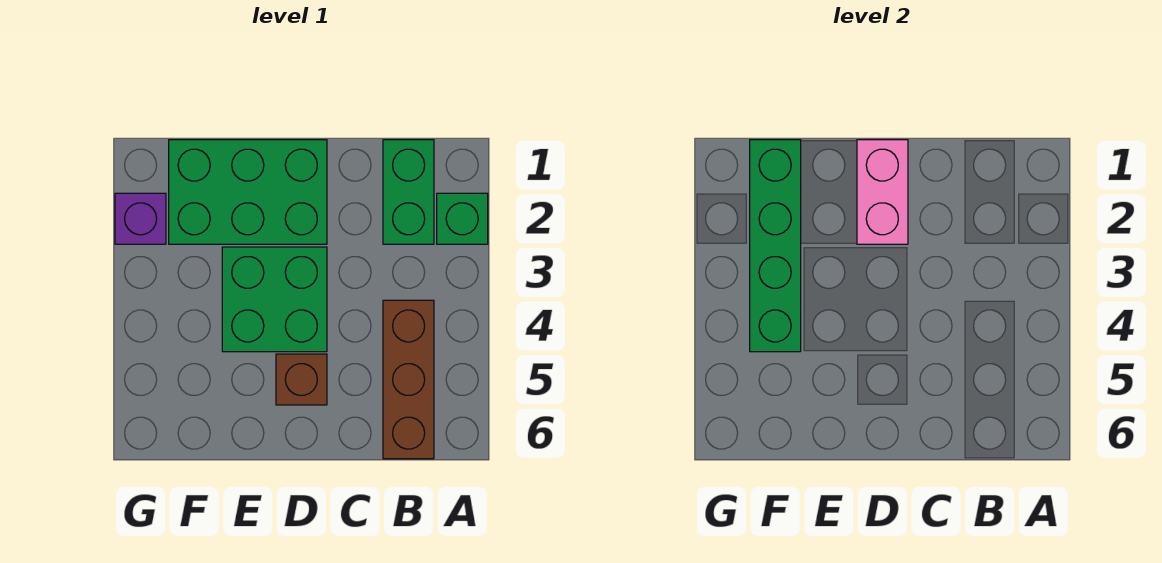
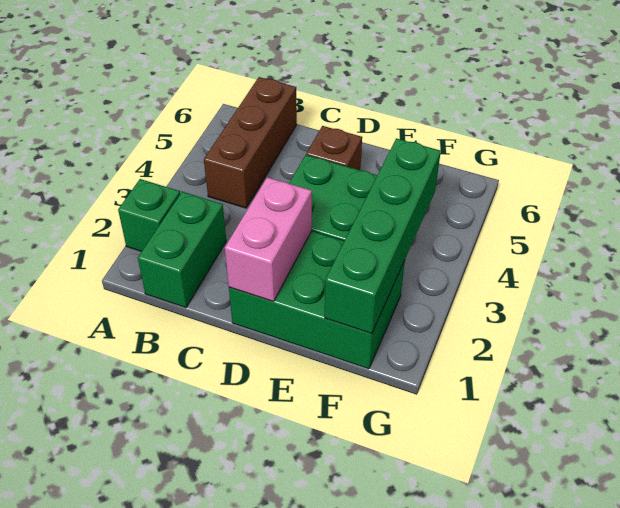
purple 1x1 brick [115,193,166,244] -> none

